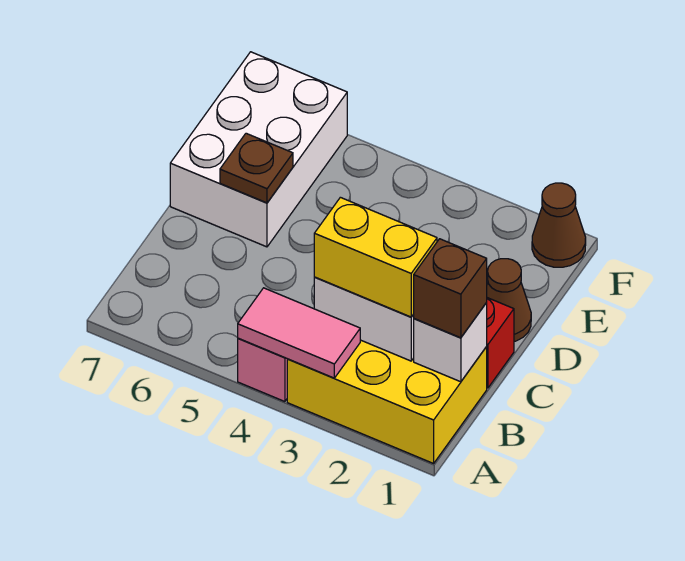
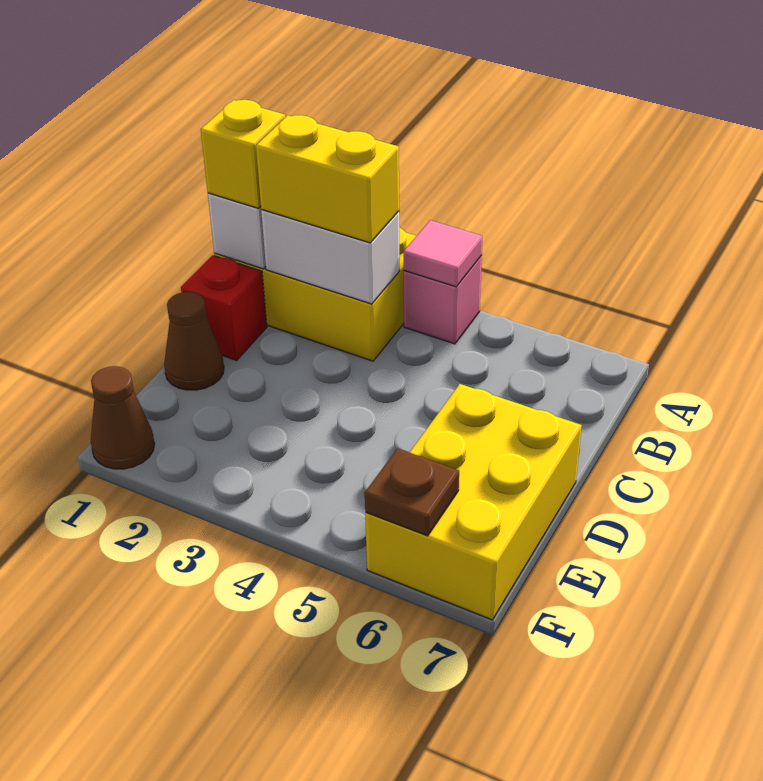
pink 1x2 tile [238,288,360,378] -> pink 1x1 tile [404,220,483,287]
brown 1x1 brick [414,239,487,338] -> yellow 1x1 brick [201,100,285,208]
white 2x3 brick [170,52,347,247] -> yellow 2x3 brick [365,384,582,620]
brown 1x1 plate [220,133,293,203] -> brown 1x1 plate moved to [365,448,459,536]

